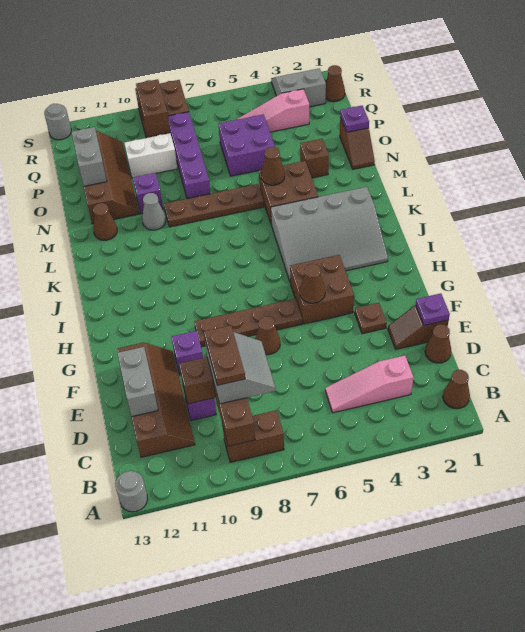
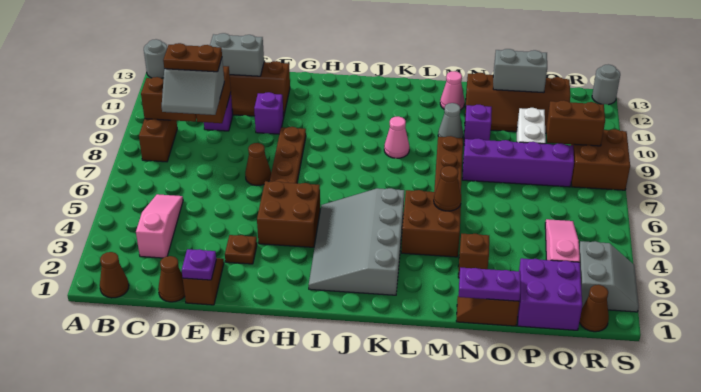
brown 1x1 cone [300,264,325,303] -> none
none -> pink 1x1 cone [384,116,409,158]
brown 1x1 cone [93,203,117,240] -> pink 1x1 cone [440,71,465,110]
purple 1x1 plate [340,106,369,132] -> purple 1x2 plate [459,268,521,301]
purple 2x2 brick [219,114,275,176] -> purple 2x2 brick moved to [518,258,582,330]

